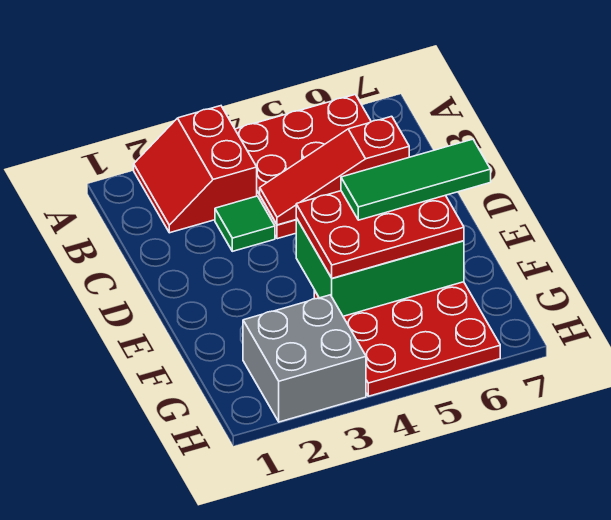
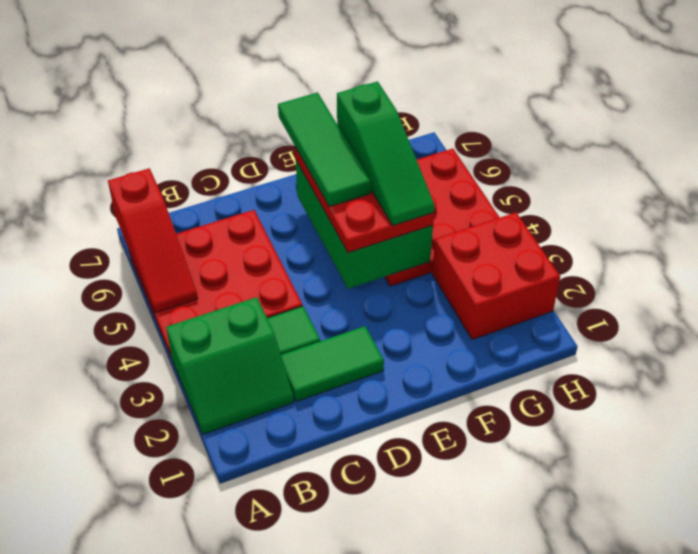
red 2x2 slope [134,106,257,233] -> green 2x2 slope [166,297,294,434]
none -> green 1x2 tile [281,326,384,402]
red 1x3 slope [260,116,409,225] -> red 1x3 slope moved to [108,168,198,313]
none -> green 1x3 slope [337,81,435,225]
grey 2x2 brick [243,295,366,422] -> red 2x2 brick [432,212,560,340]

